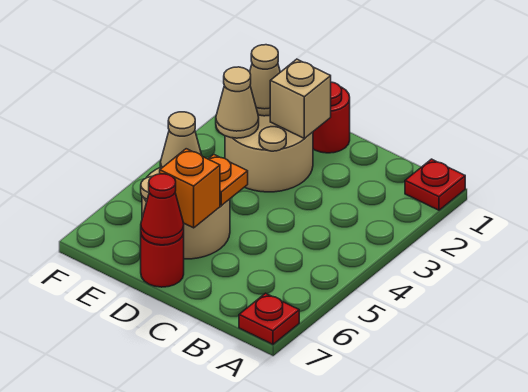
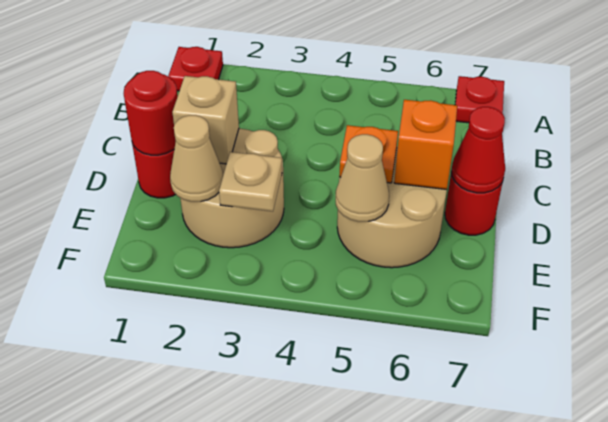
none -> red 1x1 round brick [124,71,178,155]
tan 1x1 cone [216,67,259,138] -> tan 1x1 plate [219,152,282,211]

